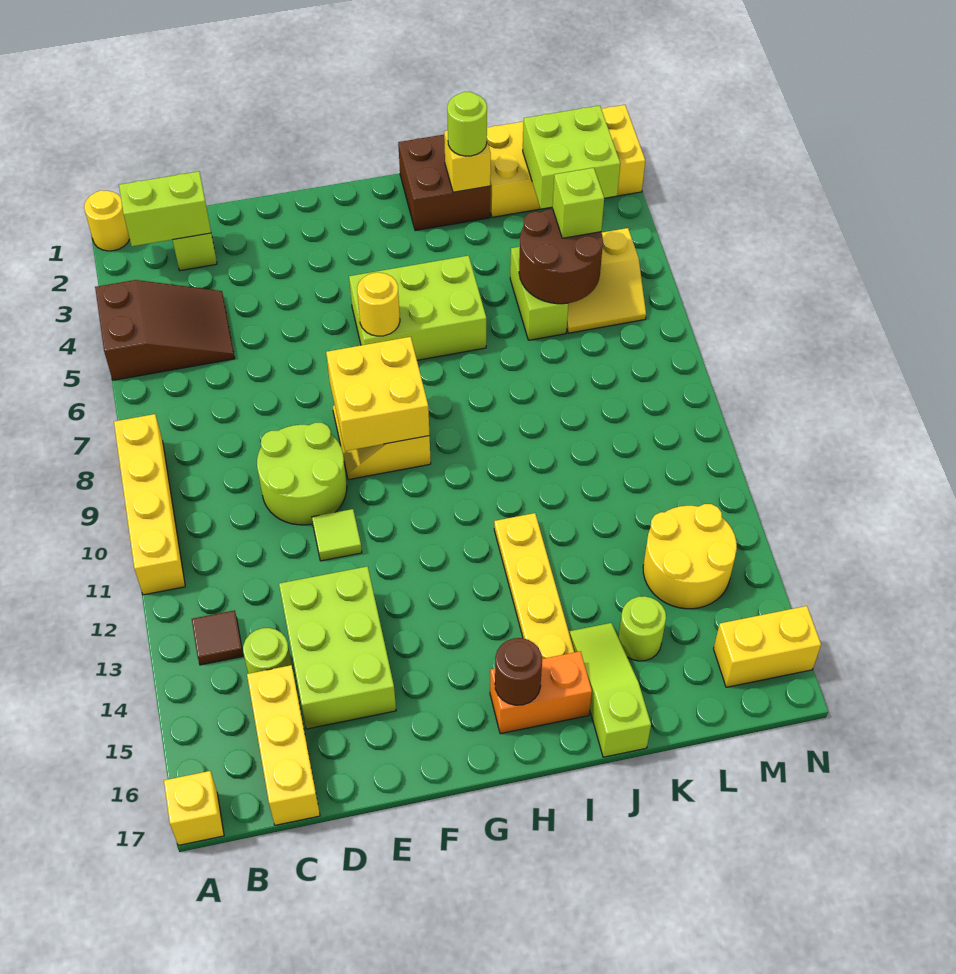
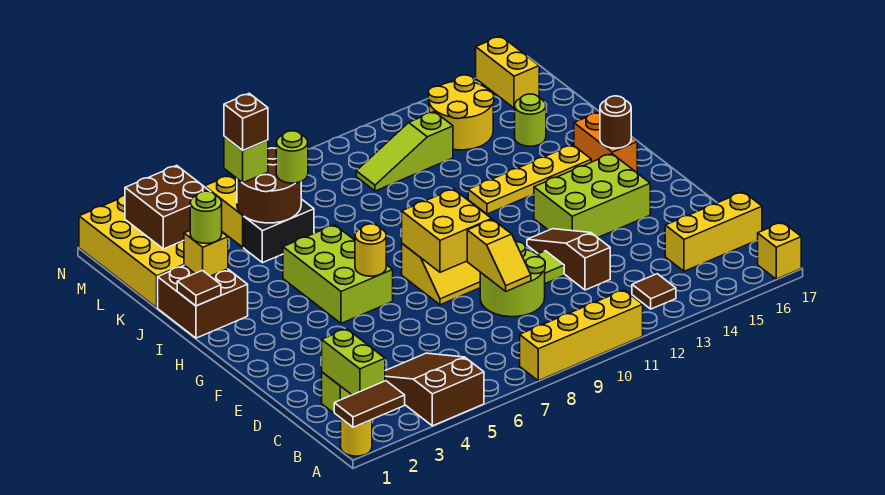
none -> brown 1x2 tile [334,381,405,427]
lime 1x1 round brick [243,628,292,674] -> lime 1x1 round brick moved to [276,131,308,183]
none -> yellow 1x2 slope [467,219,531,291]
none -> brown 1x3 slope [527,229,610,290]
lime 2x3 brick [279,566,396,729] -> lime 2x3 brick moved to [534,154,650,238]
none -> brown 1x1 tile [177,270,221,306]
lime 1x3 slope [569,623,651,757] -> lime 1x3 slope moved to [356,112,453,191]
lime 1x2 brick [510,247,568,340] -> black 1x2 brick [244,199,314,263]
lime 2x2 brick [523,106,620,209] -> brown 2x2 brick [125,166,210,249]
none -> brown 1x1 brick [224,93,268,150]

